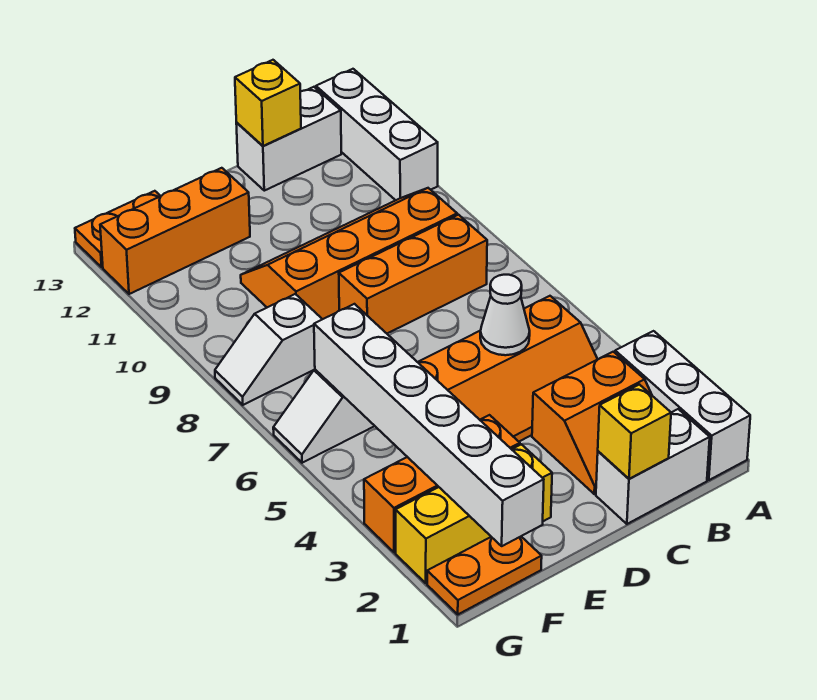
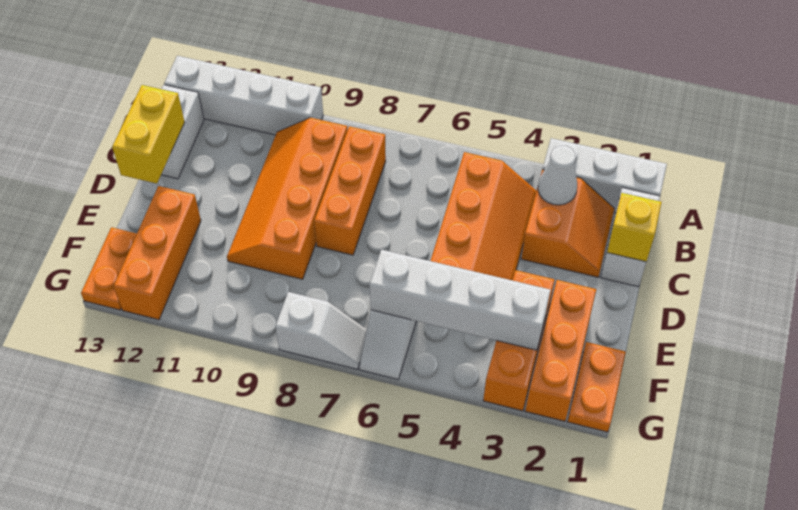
white 1x3 brick [316,69,438,200] -> white 1x4 brick [164,56,323,135]
white 1x1 cone [480,275,530,355] -> white 1x1 cone moved to [538,146,577,205]
yellow 1x1 brick [235,60,301,146] -> yellow 1x2 brick [112,85,185,183]
yellow 1x3 brick [396,444,552,583] -> orange 1x3 brick [525,280,596,421]
white 1x6 brick [314,304,544,546] -> white 1x4 brick [370,250,551,350]
white 1x2 slope [215,294,322,405] -> white 1x2 slope turned to [275,292,367,369]

